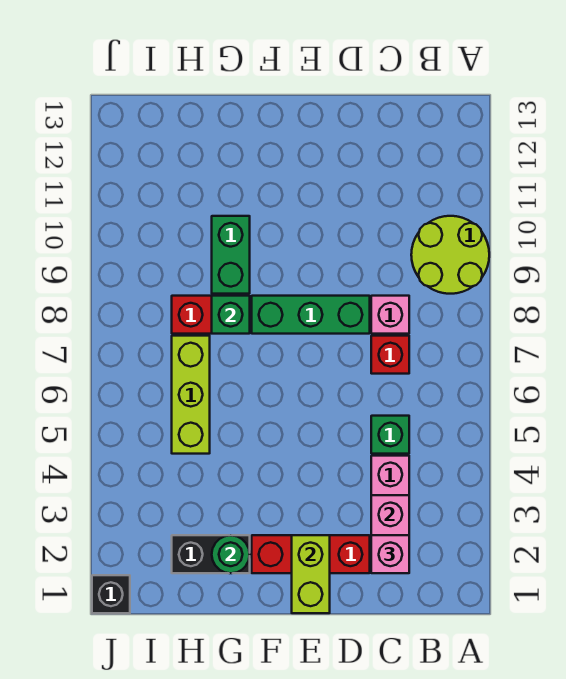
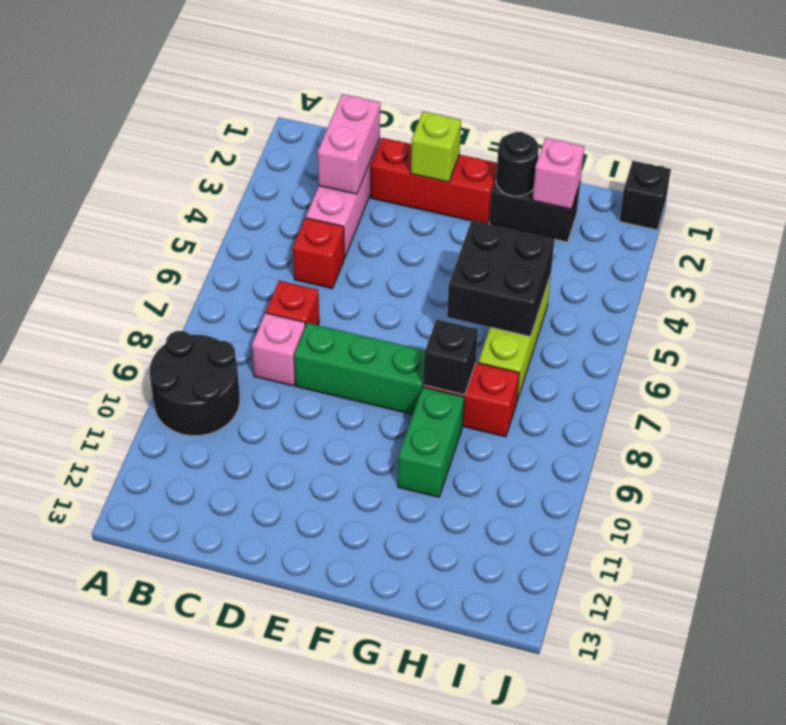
lime 2x2 round brick [411,216,489,294] -> black 2x2 round brick [150,331,240,436]
pink 1x1 brick [371,535,409,573] -> pink 1x1 brick moved to [532,138,584,209]
green 1x1 brick [371,416,409,454] -> red 1x1 brick [293,218,344,289]
lime 1x2 brick [292,535,330,613] -> lime 1x1 brick [411,112,461,182]
green 1x1 round brick [212,535,250,573] -> black 1x1 round brick [496,132,539,196]
none -> black 2x2 brick [447,221,555,337]
green 1x1 brick [212,296,250,334] -> black 1x1 brick [423,319,478,395]

